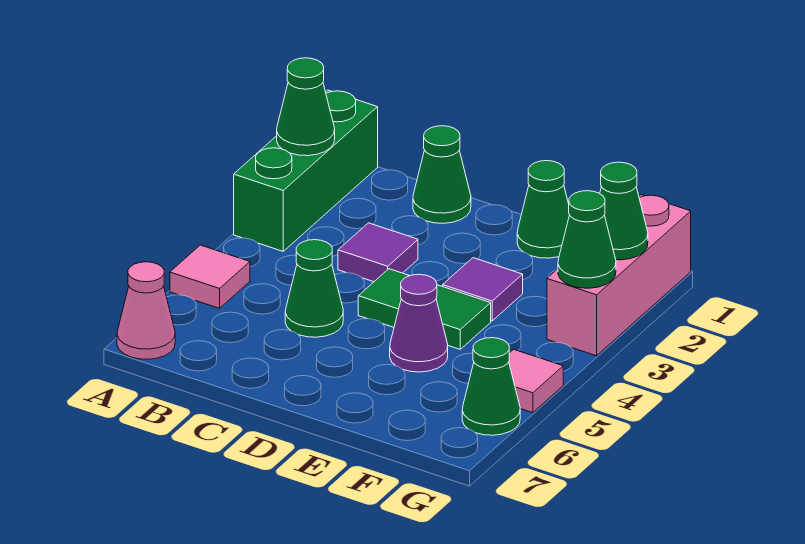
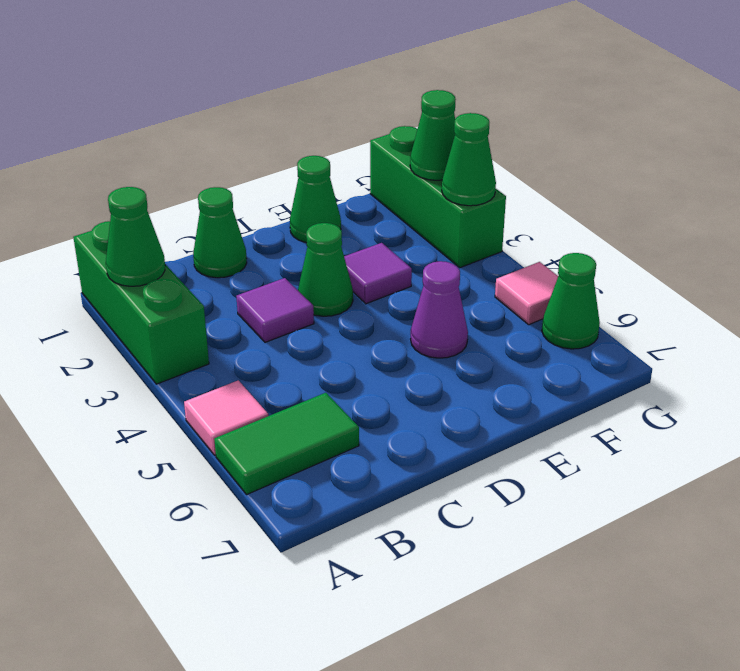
pink 1x1 cone [117,262,175,359] -> none
green 1x1 cone [285,240,343,337] -> green 1x1 cone moved to [298,223,353,316]
green 1x2 tile [358,269,491,349] -> green 1x2 tile moved to [214,393,359,495]
pink 1x3 brick [547,195,691,356] -> green 1x3 brick [370,126,506,268]

